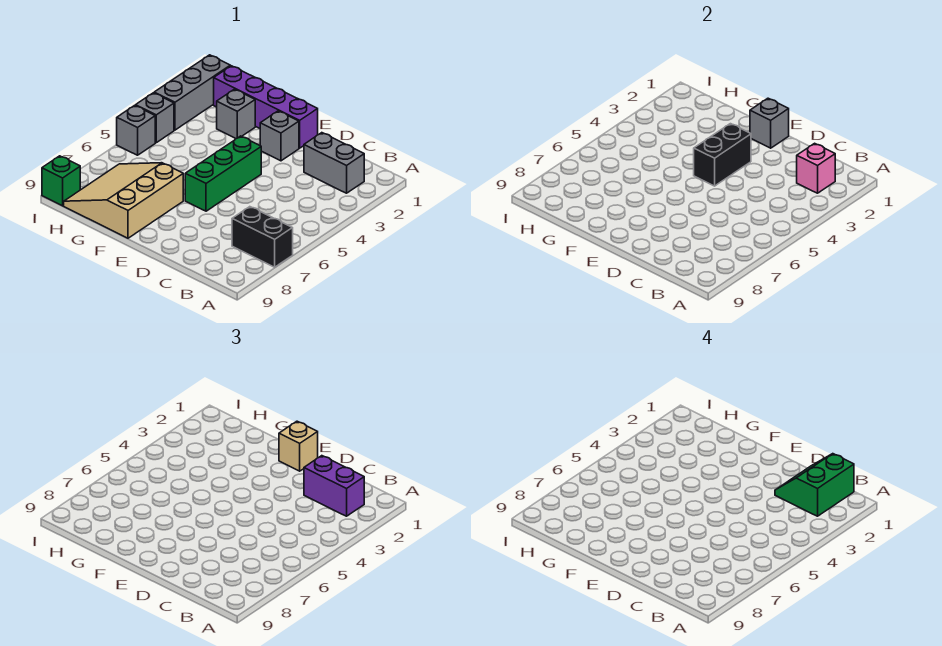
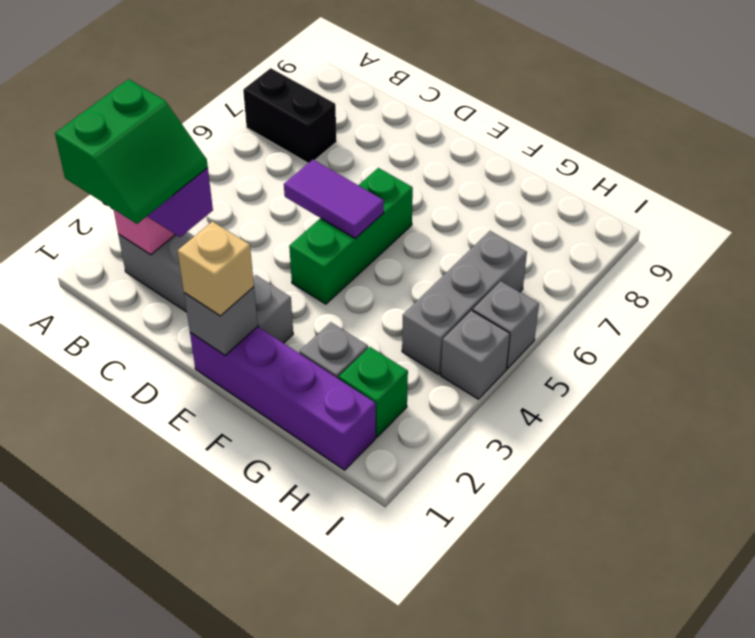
none -> purple 1x2 tile [284,160,384,238]
black 1x2 brick [694,124,751,186] -> none
tan 3x3 slope [64,163,183,238] -> none
grey 1x3 brick [154,55,230,130] -> grey 1x3 brick moved to [402,231,527,375]
green 1x1 brick [42,156,80,206] -> green 1x1 brick moved to [339,347,408,437]

